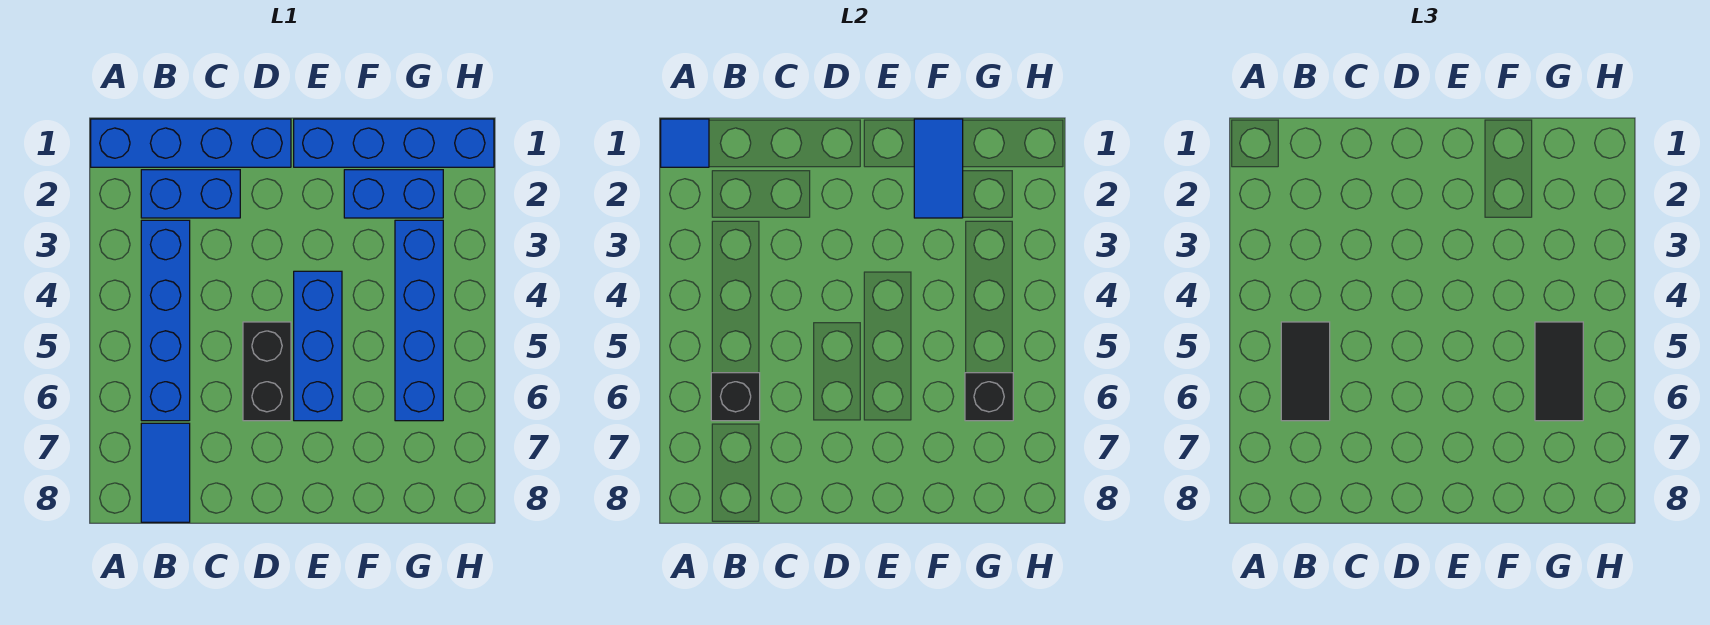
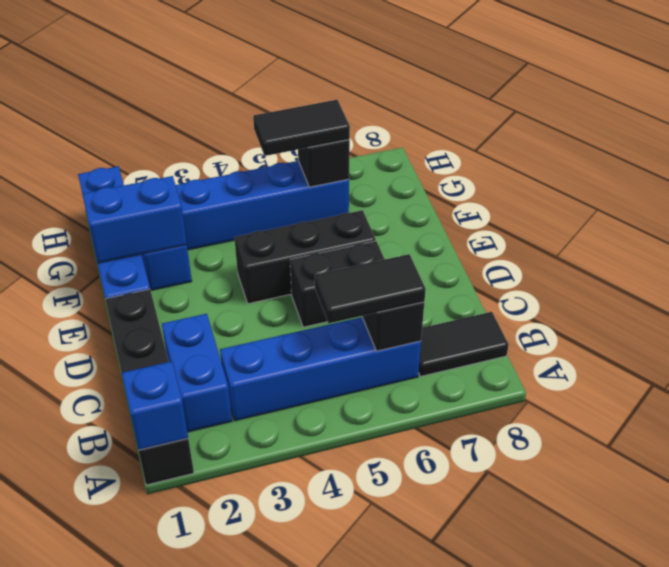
blue 1x4 brick [91,119,291,167] -> black 1x4 brick [105,289,194,485]
blue 1x1 tile [661,119,709,167] -> blue 1x1 brick [122,361,188,450]
blue 1x2 tile [141,423,190,522] -> black 1x2 tile [418,312,509,376]
blue 1x3 brick [294,271,342,421] -> black 1x3 brick [234,210,376,304]
blue 1x2 tile [914,119,963,218] -> blue 1x2 brick [82,176,187,263]

